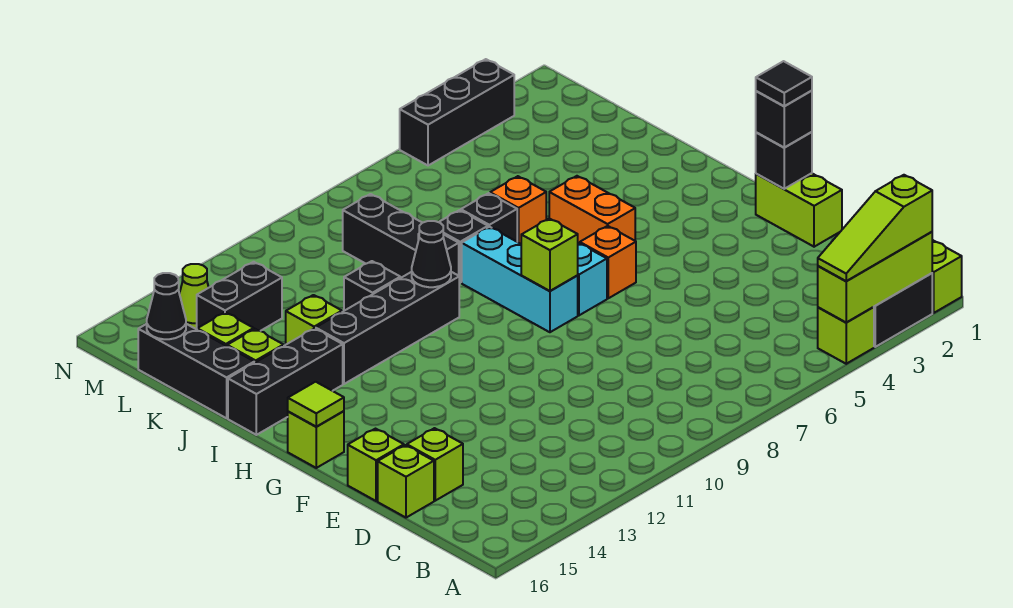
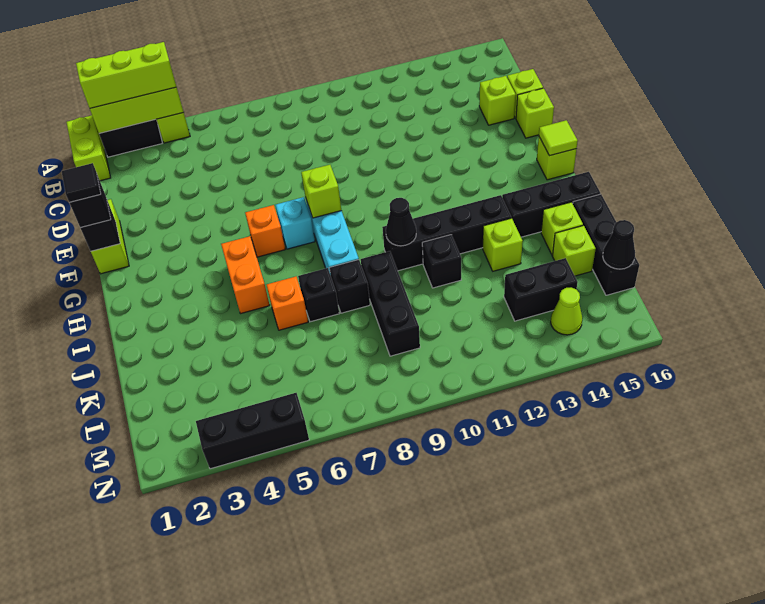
lime 1x3 slope [818,175,932,281] -> lime 1x3 brick [76,42,176,108]

